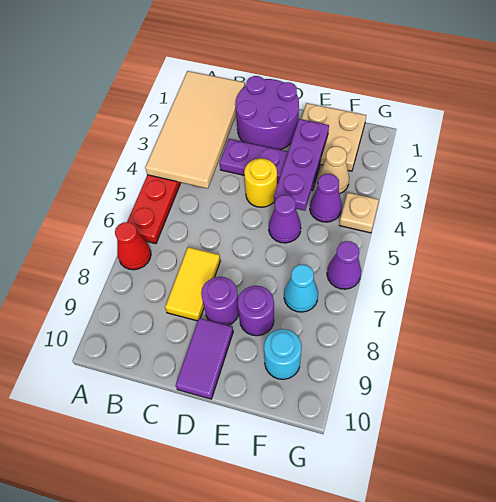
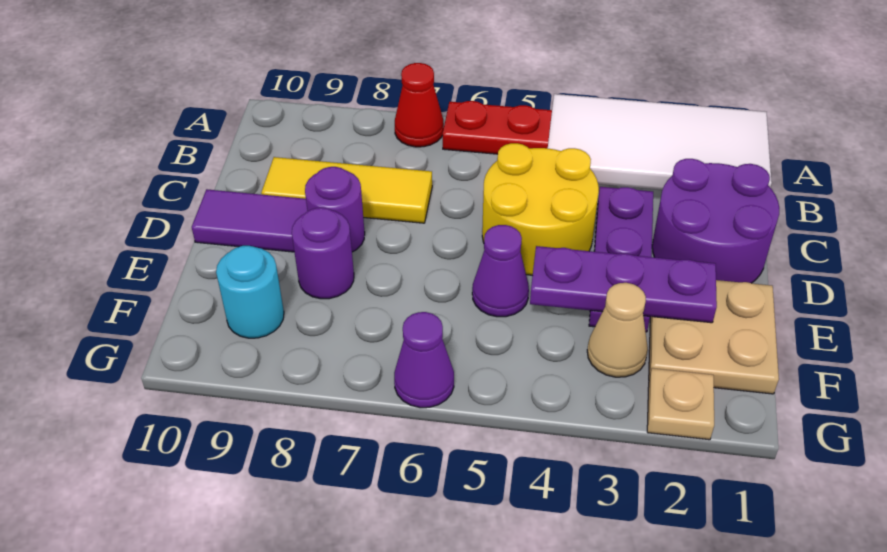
tan 2x4 tile [145,71,245,189] -> white 2x4 tile [548,94,772,190]
yellow 1x2 tile [165,247,220,321] -> yellow 1x3 tile [261,157,432,223]
yellow 1x1 round brick [244,158,277,207] -> yellow 2x2 round brick [482,143,599,276]
purple 1x1 cone [310,174,342,222] -> none
cyan 1x1 cone [284,264,318,312] -> none
tan 1x1 plate [339,193,379,233] -> tan 1x1 plate moved to [647,368,714,440]

